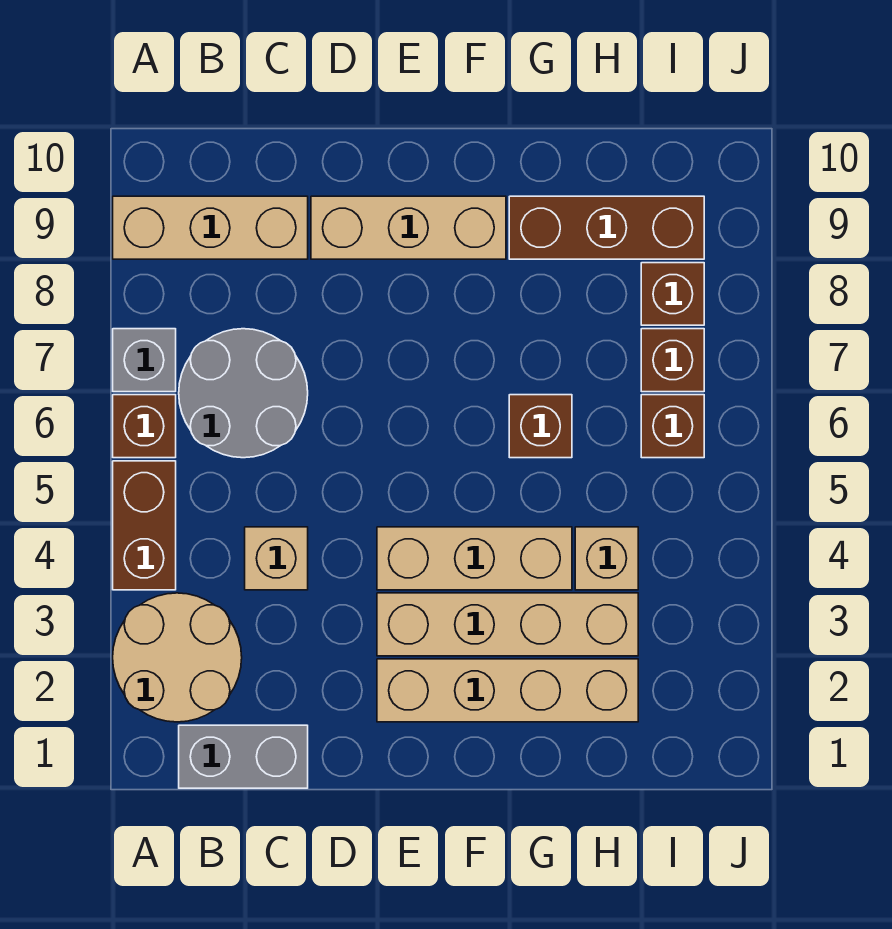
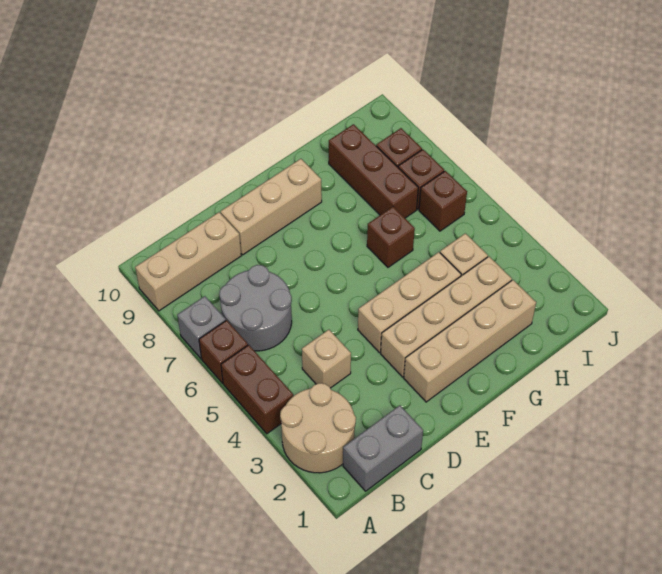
brown 1x3 brick [509,196,704,259] -> brown 1x3 brick turned to [329,124,418,218]

